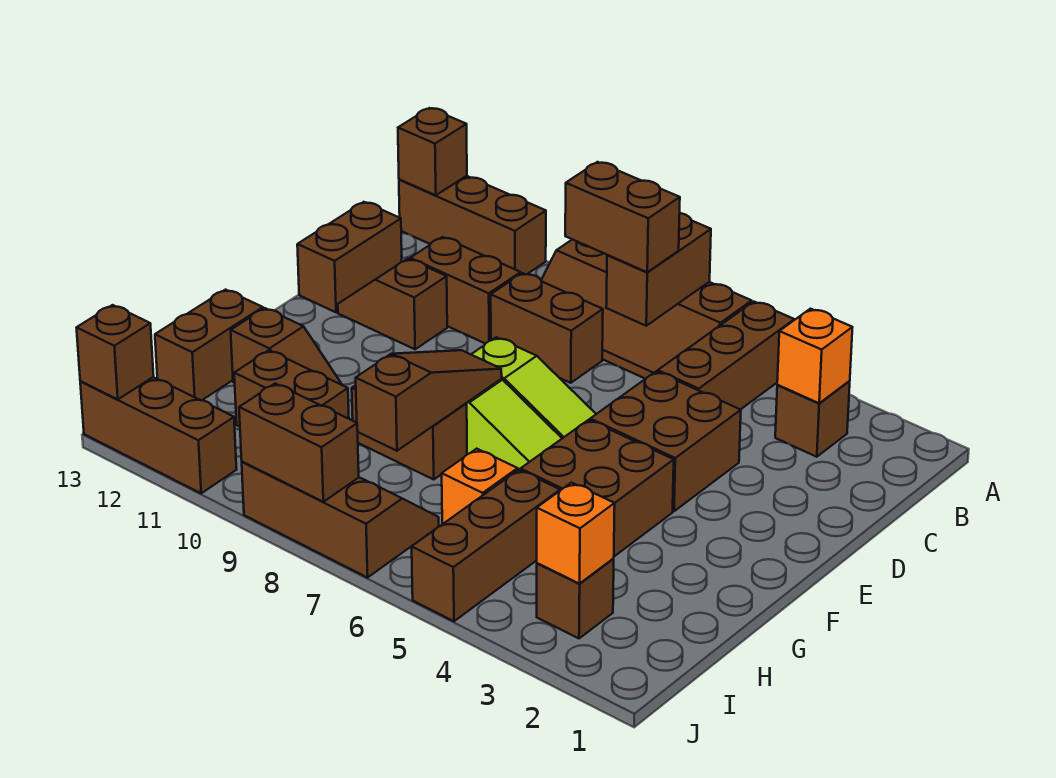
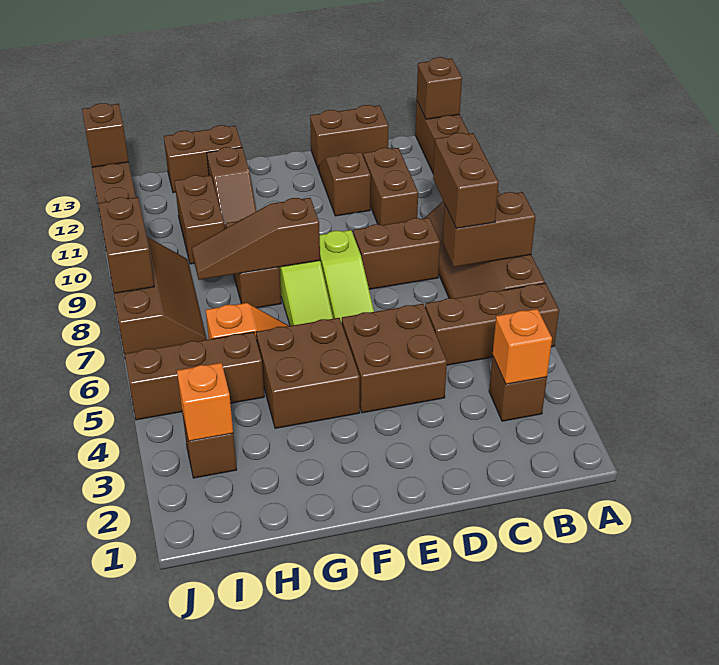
brown 1x2 brick [491,273,603,383] -> brown 1x2 brick turned to [353,218,440,289]
brown 1x3 slope [356,350,502,451] -> brown 1x3 slope turned to [192,198,320,280]

